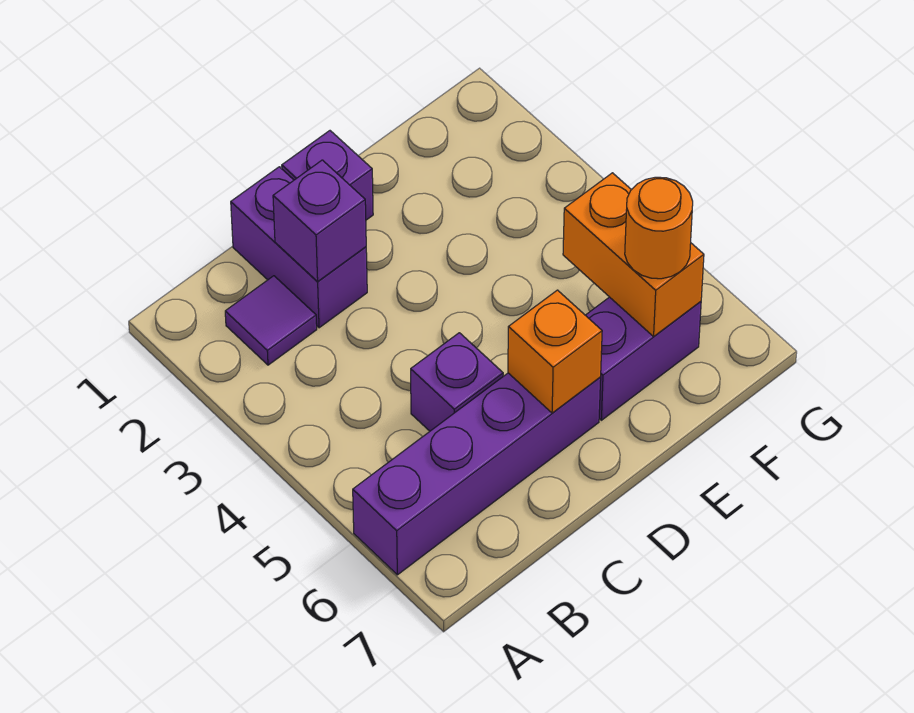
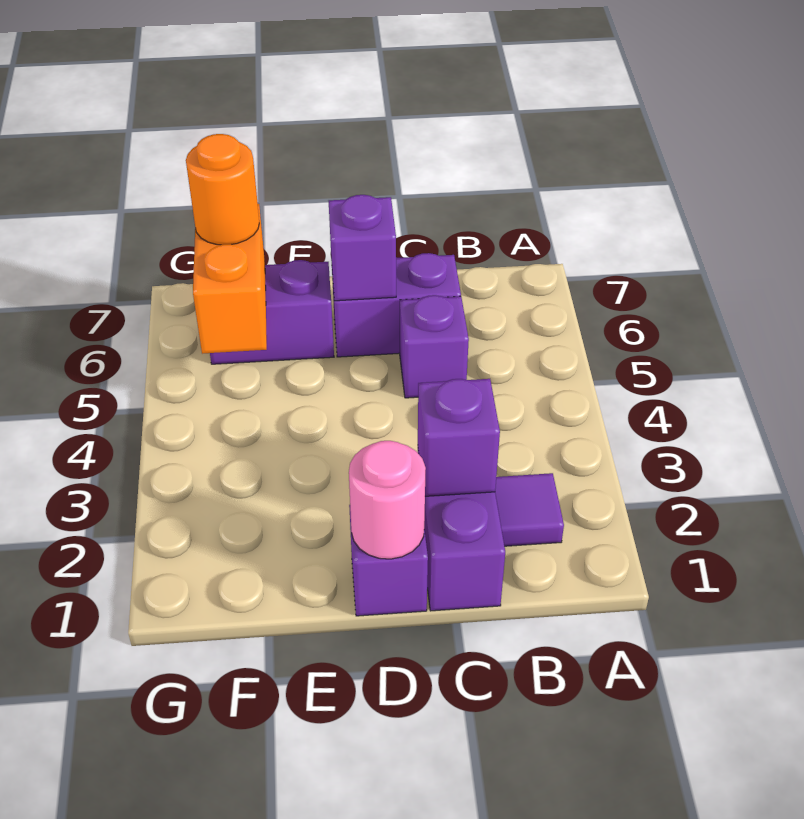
purple 1x4 brick [353,373,601,575] -> purple 1x2 brick [332,253,461,357]
none -> pink 1x1 round brick [349,441,426,559]
orange 1x1 brick [508,290,602,413] -> purple 1x1 brick [329,195,396,301]

